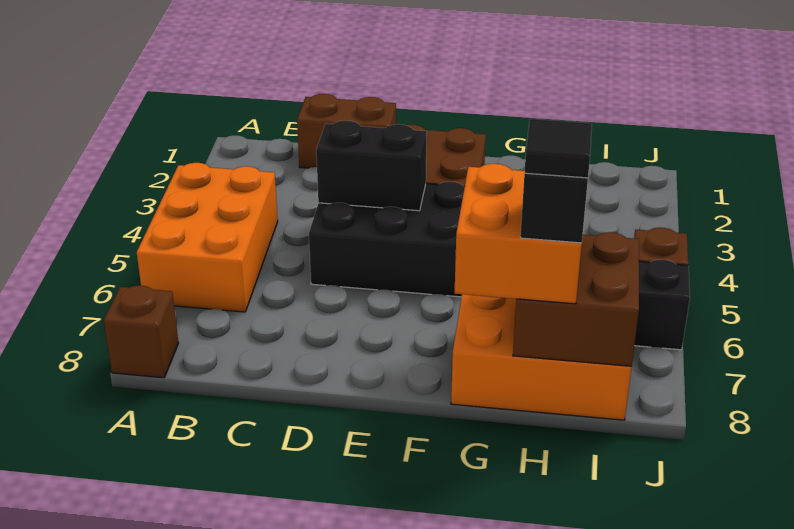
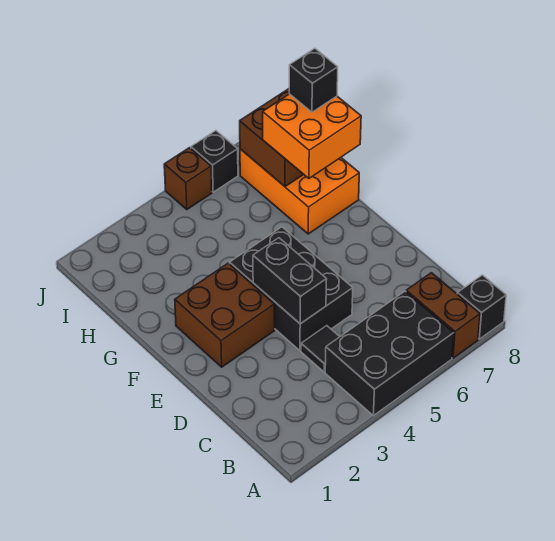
orange 2x3 brick [137,163,278,312] -> black 2x3 brick [325,291,454,416]
brown 1x1 brick [104,285,178,378] -> black 1x1 brick [457,275,506,339]
brown 1x2 brick [297,94,396,168] -> brown 1x2 brick moved to [406,273,480,358]
black 1x1 tile [524,119,592,178] -> black 1x1 tile moved to [301,326,340,372]

